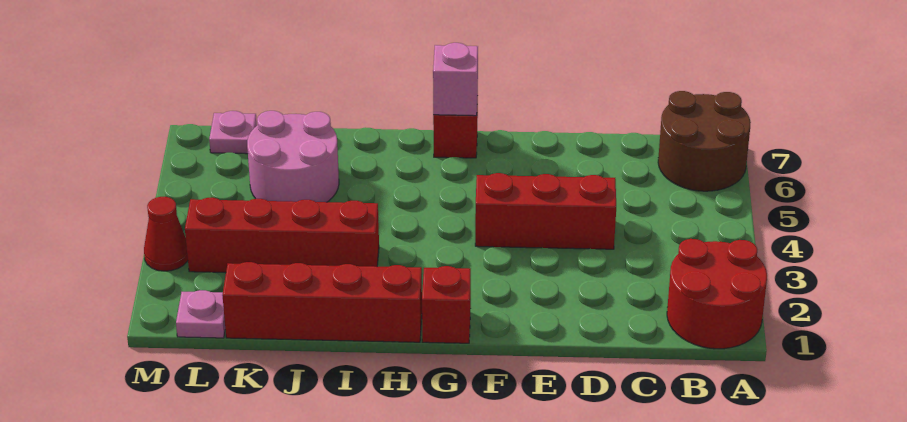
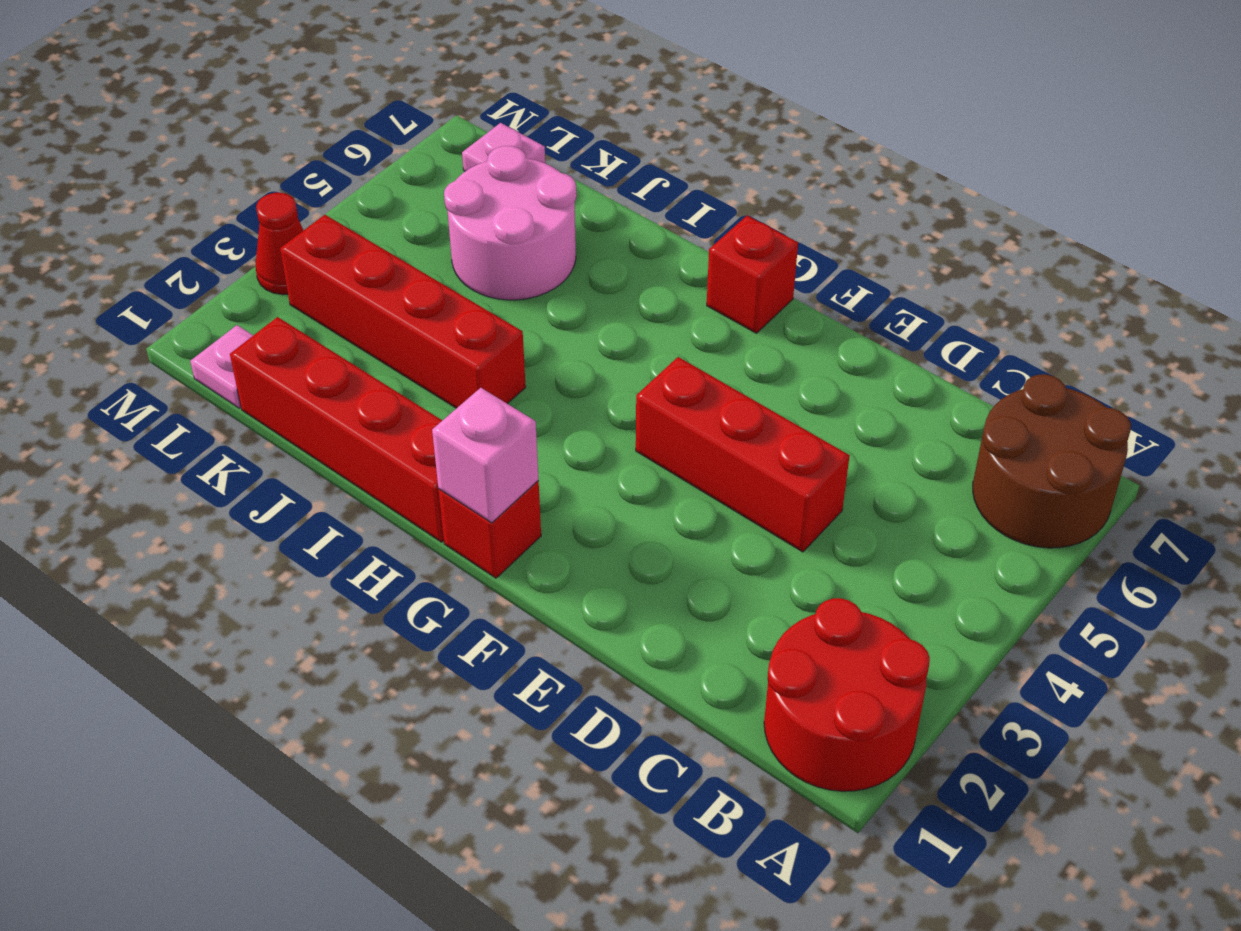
pink 1x1 brick [433,43,478,116] -> pink 1x1 brick moved to [432,388,539,523]

